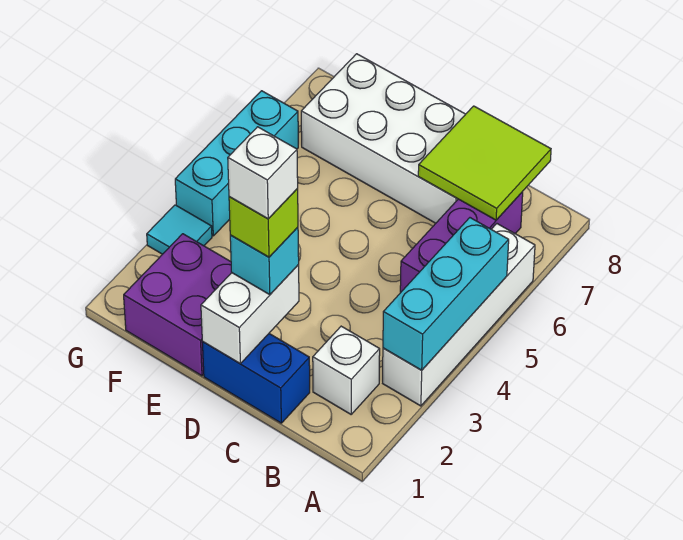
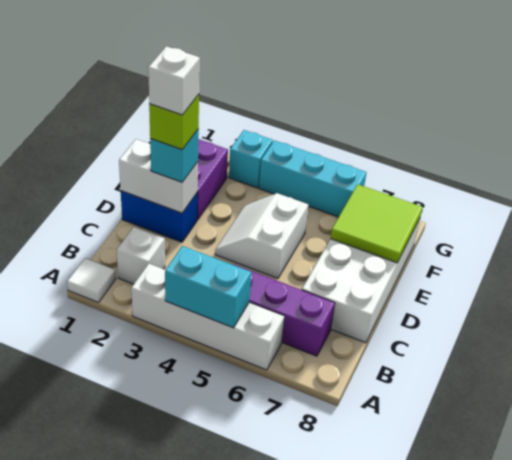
none -> white 1x1 tile [67,258,116,303]
cyan 1x3 brick [383,218,509,370] -> cyan 1x2 brick [165,246,251,328]
lime 2x2 tile [418,106,551,220] -> lime 2x2 tile moved to [331,184,422,263]
blue 1x2 brick [202,334,310,423] -> blue 1x2 brick turned to [121,191,198,242]
none -> white 2x2 slope [215,193,308,278]
cyan 1x1 tile [147,205,212,254] -> cyan 1x1 brick [229,130,273,188]

